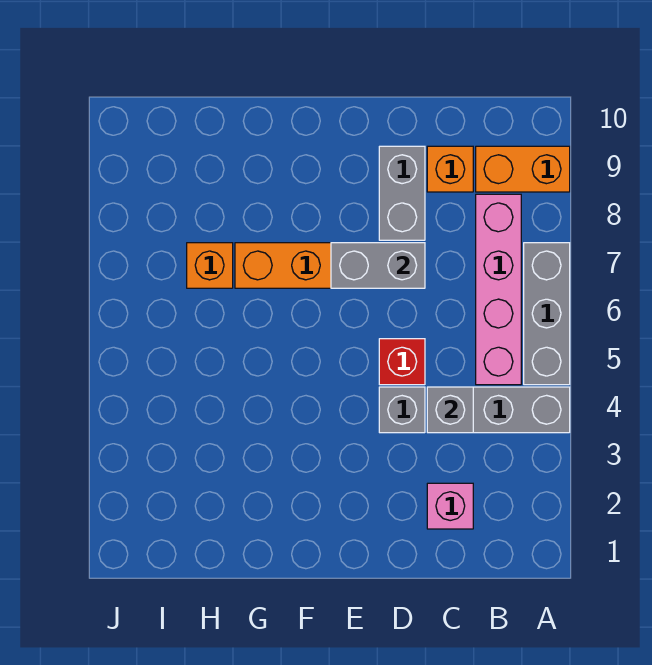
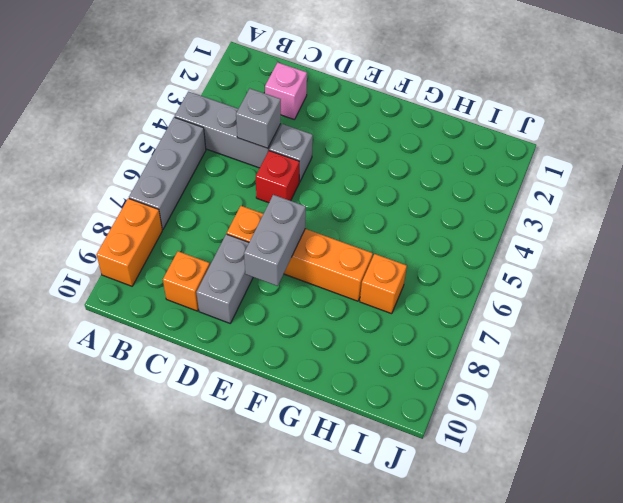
orange 1x2 brick [476,146,570,192] -> orange 1x2 brick turned to [96,198,162,286]
pink 1x4 brick [476,194,521,385] -> none
grey 1x2 brick [331,243,425,288] -> grey 1x2 brick turned to [244,195,306,286]

